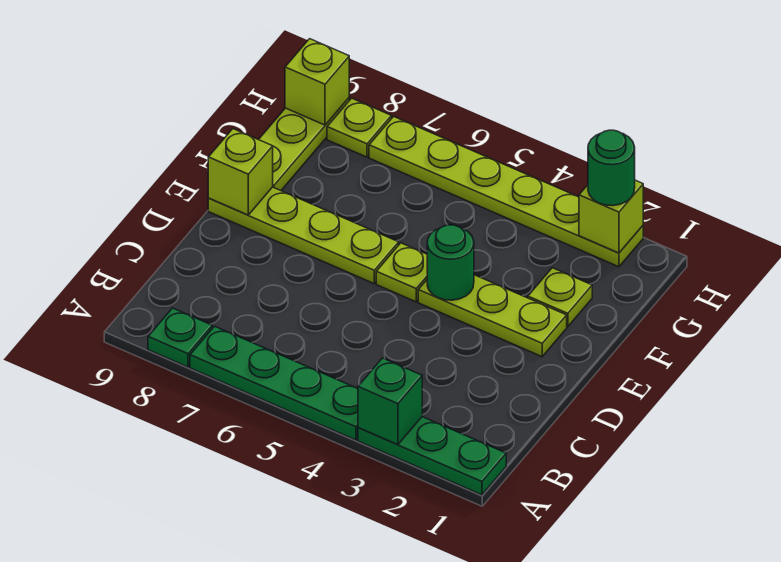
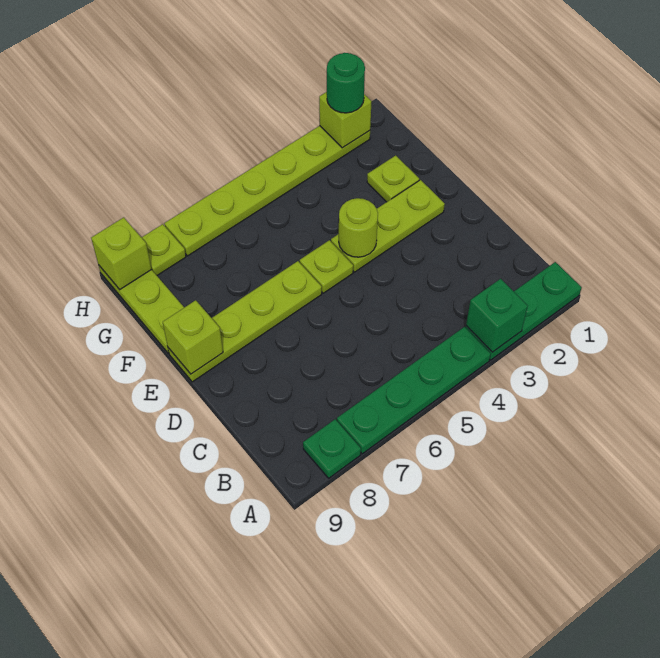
green 1x1 round brick [427,225,474,300] -> lime 1x1 round brick [339,198,378,257]

